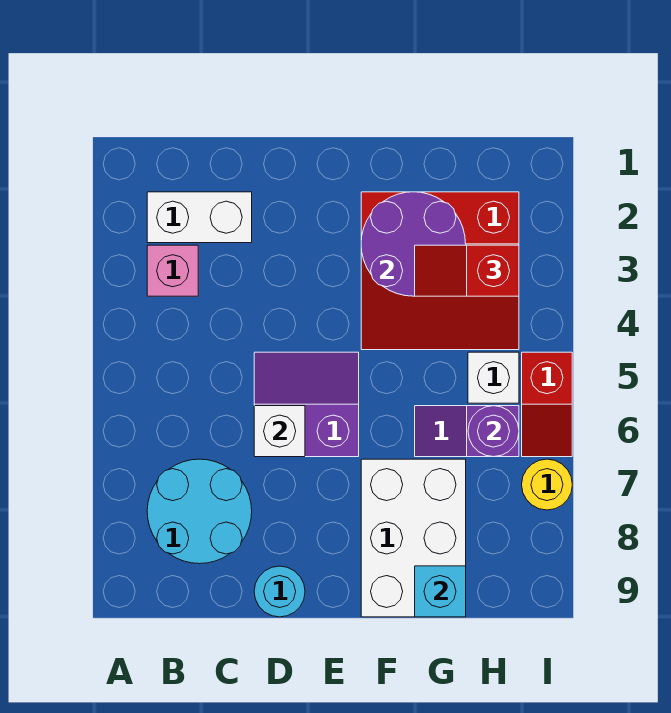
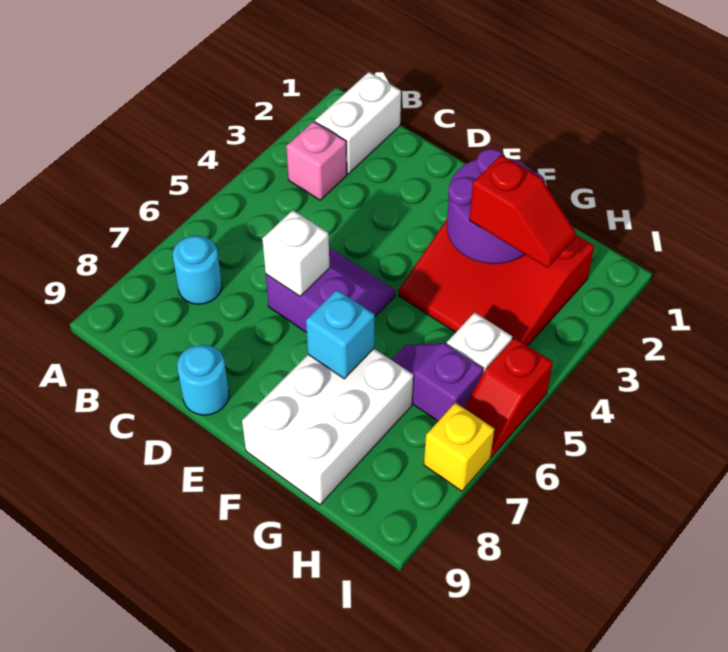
white 1x2 brick [147,192,252,243] -> white 1x2 brick turned to [315,72,401,174]
cyan 2x2 round brick [147,459,252,564] -> cyan 1x1 round brick [173,236,222,304]
red 1x2 slope [415,245,519,296] -> red 1x2 slope turned to [469,155,576,268]
cyan 1x1 brick [415,566,466,617] -> cyan 1x1 brick moved to [306,290,375,379]
purple 1x1 round brick [468,406,519,457] -> none
yellow 1x1 round brick [522,459,572,510] -> yellow 1x1 brick [424,403,494,491]

